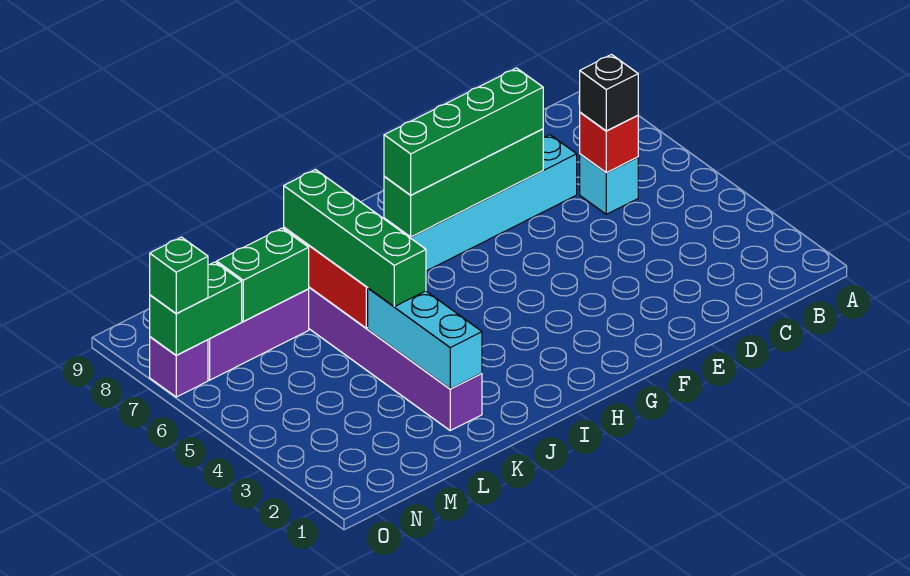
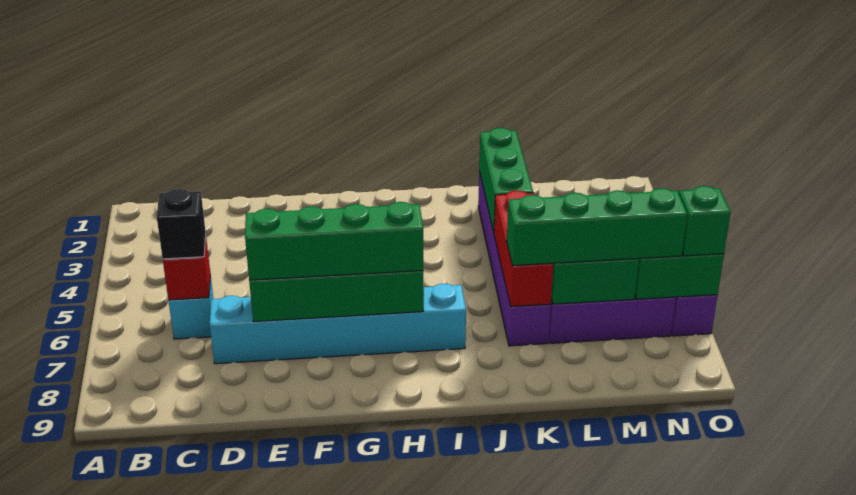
cyan 1x3 brick [368,288,482,389] -> green 1x3 brick [479,128,533,232]
green 1x4 brick [284,170,426,307] -> green 1x4 brick turned to [507,188,687,266]

